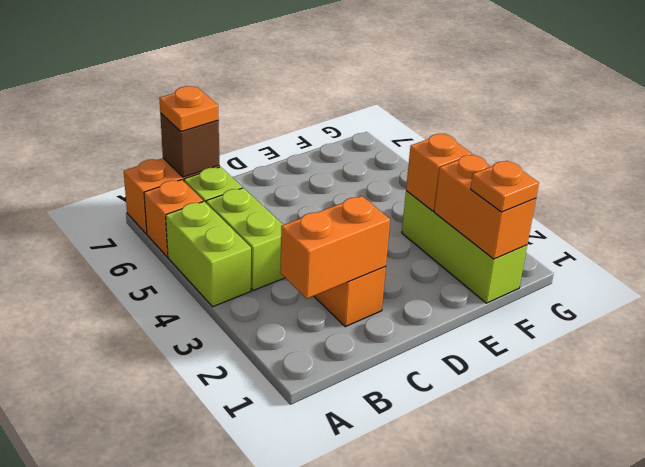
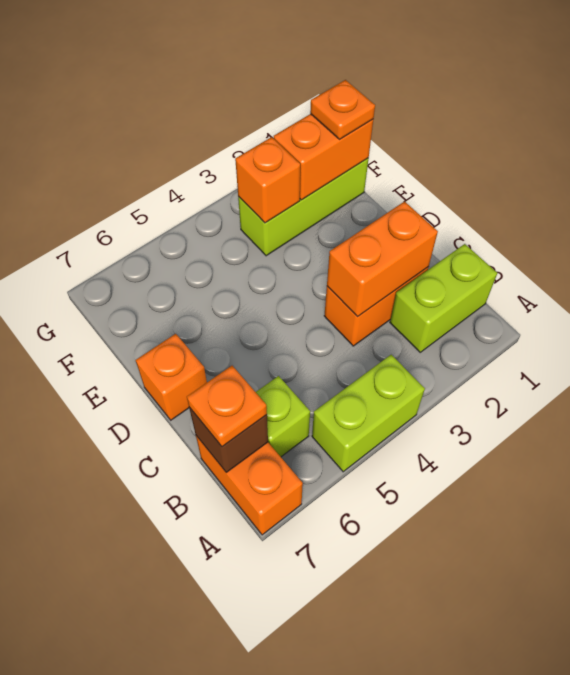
orange 1x1 brick [144,180,203,257] -> orange 1x1 brick moved to [136,334,207,420]
orange 1x2 brick [280,196,390,299] -> orange 1x2 brick turned to [327,202,438,317]
lime 1x2 brick [206,188,285,291] -> lime 1x2 brick moved to [390,244,497,352]

